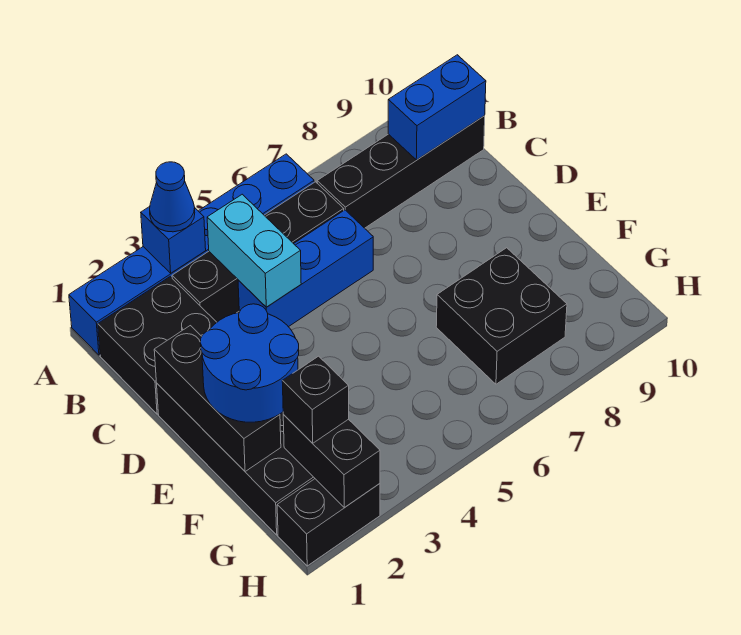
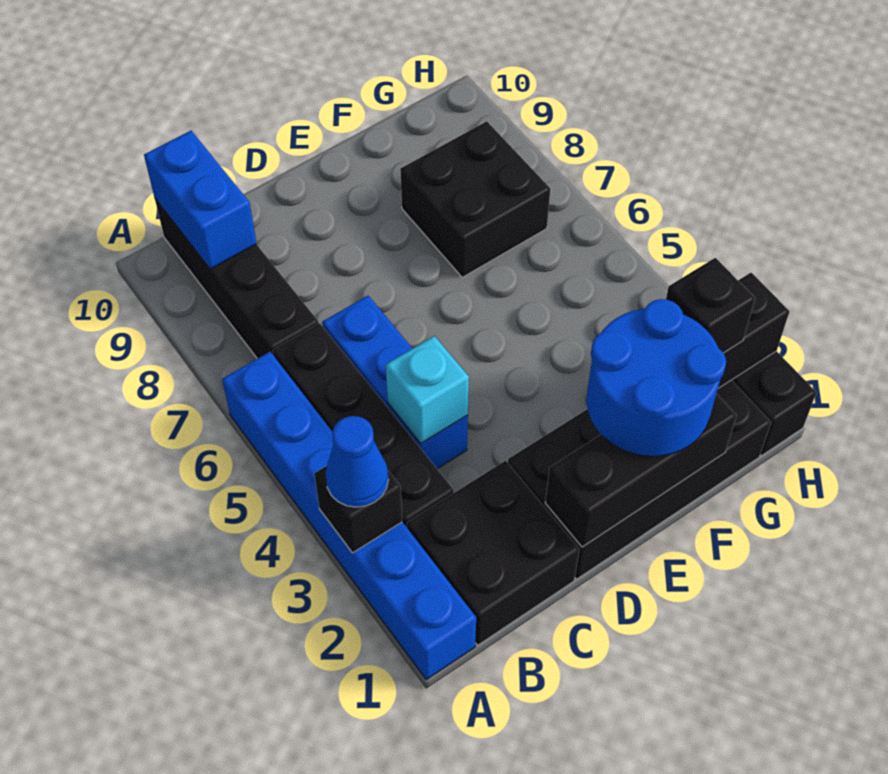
blue 1x1 brick [141,207,206,273] -> black 1x1 brick [314,466,402,553]
cyan 1x2 brick [207,194,301,307] -> cyan 1x1 brick [386,336,469,443]

